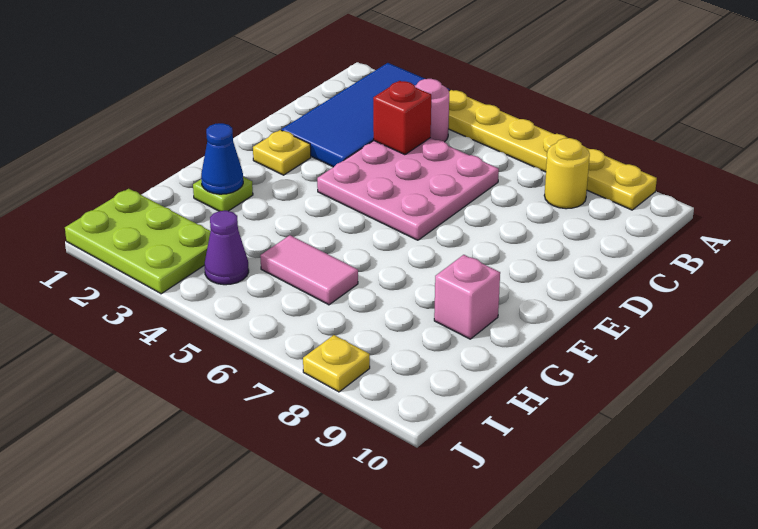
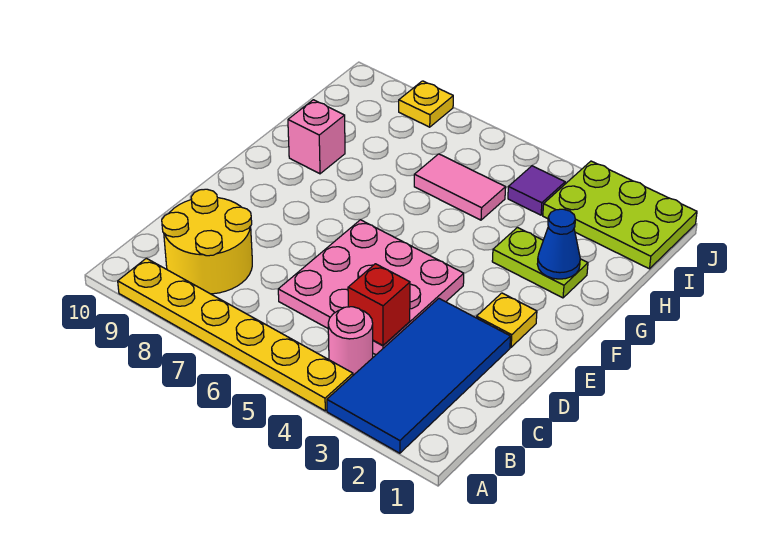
yellow 1x1 round brick [544,138,590,209] -> yellow 2x2 round brick [162,189,252,294]
lime 1x1 plate [193,177,253,211] -> lime 1x2 plate [492,228,588,298]
purple 1x1 cone [205,211,249,285] -> purple 1x1 tile [508,166,565,215]

